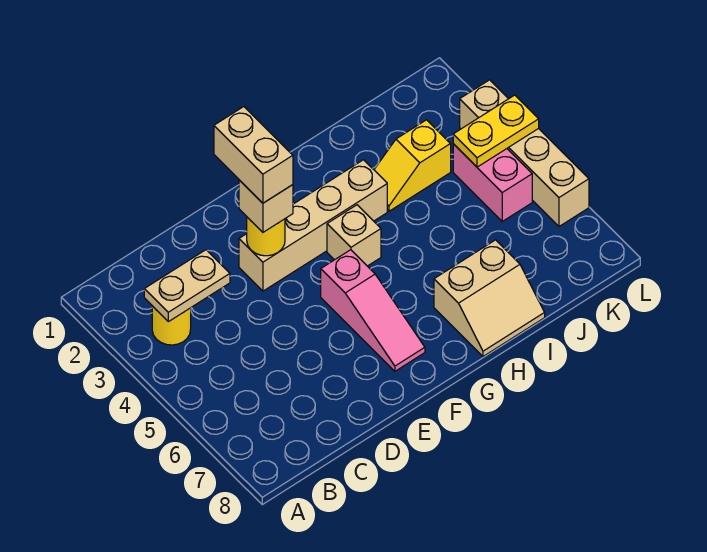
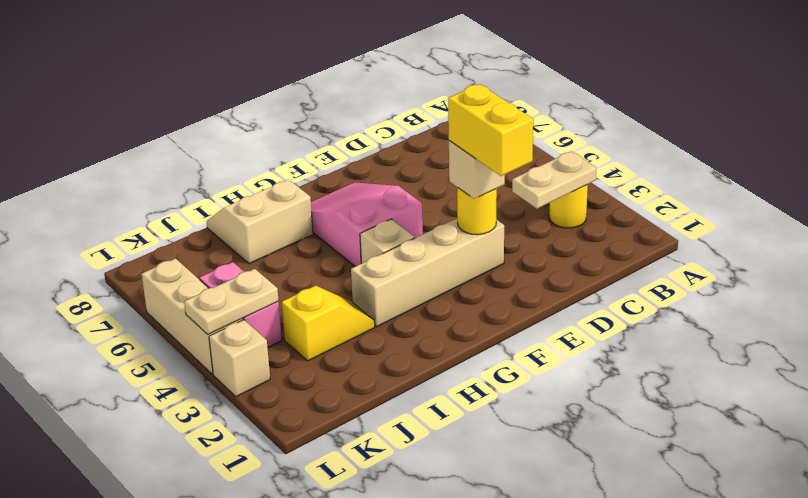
tan 1x2 brick [214,107,293,203] -> yellow 1x2 brick [448,84,533,176]
pink 1x3 slope [321,250,425,371] -> pink 2x3 slope [311,182,423,267]
yellow 1x2 plate [453,95,539,167] -> tan 1x2 plate [184,269,279,334]

